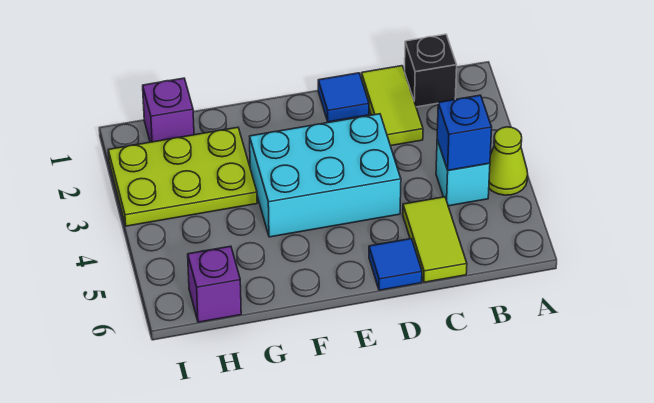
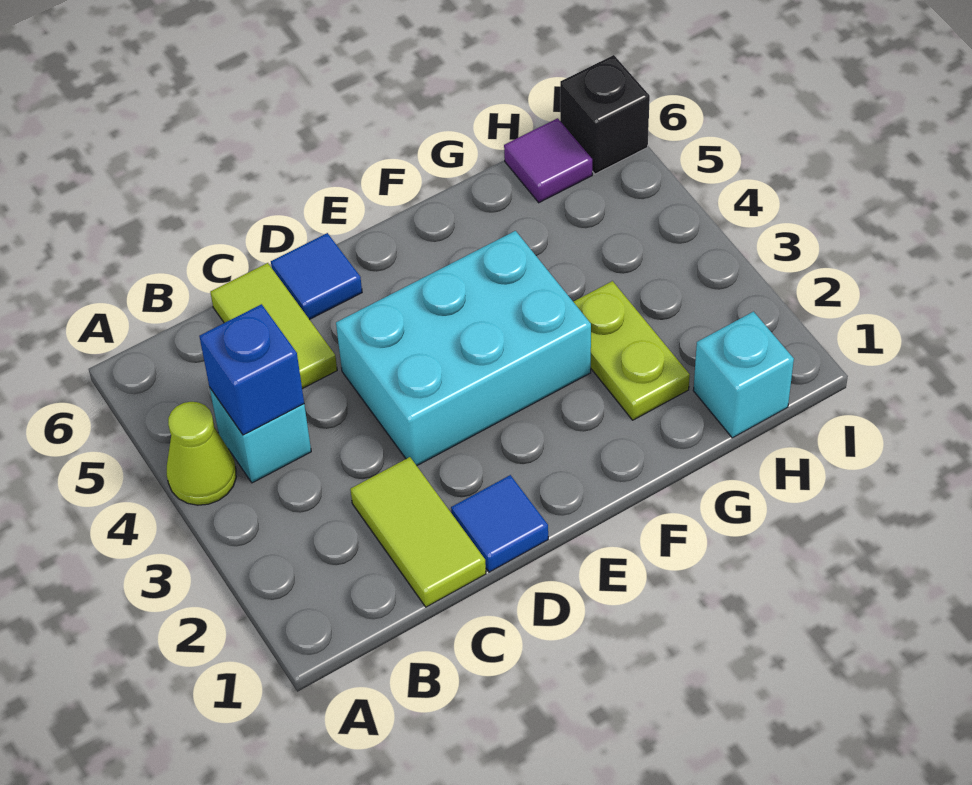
black 1x1 brick [405,34,457,107] -> black 1x1 brick moved to [560,55,650,174]
lime 2x3 plate [108,127,257,226] -> lime 1x2 plate [573,281,690,420]
purple 1x1 brick [143,78,194,142] -> cyan 1x1 brick [693,312,794,438]
purple 1x1 brick [188,246,241,322] -> purple 1x1 tile [504,118,592,203]

